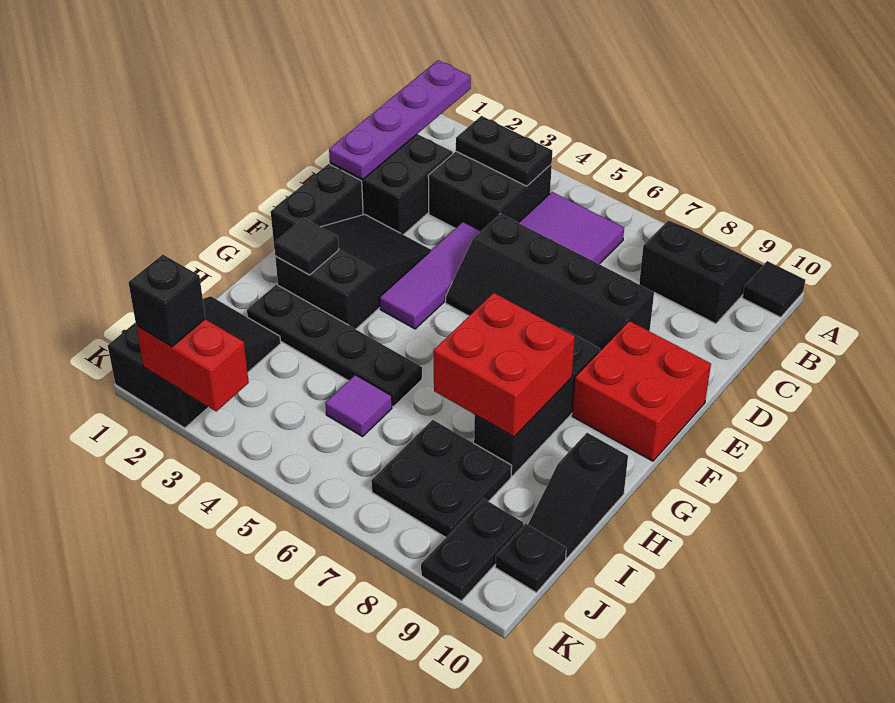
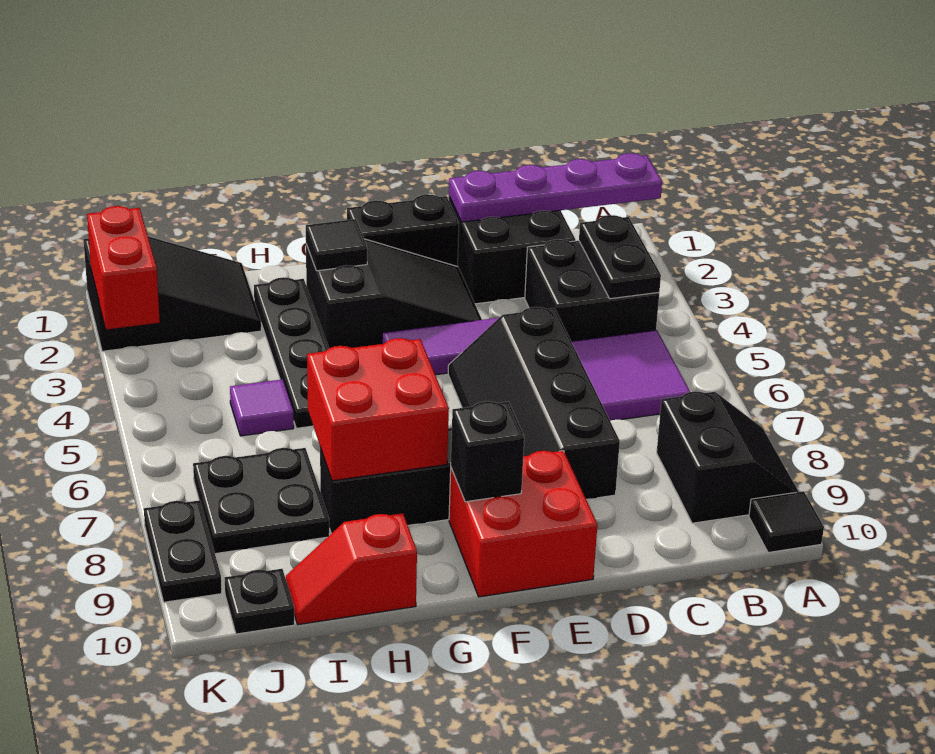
black 1x2 slope [528,433,628,558] -> red 1x2 slope [286,513,417,625]
black 1x2 plate [421,499,523,601] -> black 1x2 plate turned to [144,500,222,602]
black 1x1 brick [128,255,205,347] -> black 1x1 brick moved to [451,401,524,502]

